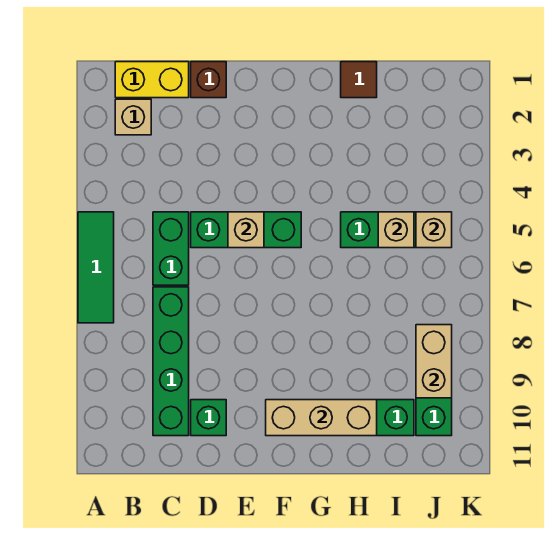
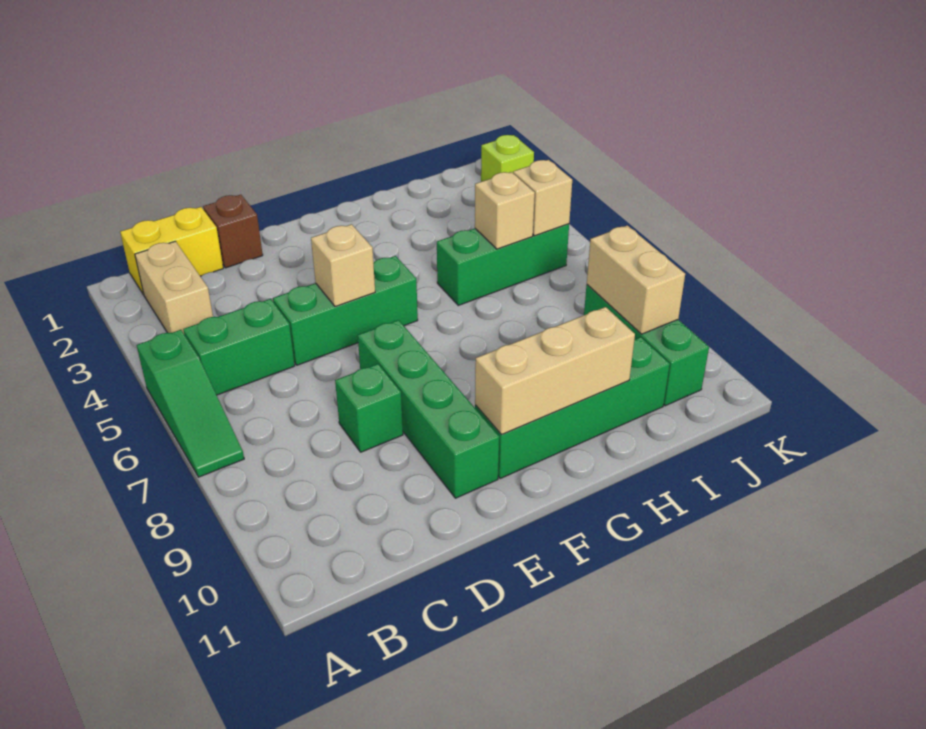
green 1x3 tile [78,212,114,323] -> green 1x3 slope [137,330,244,477]
tan 1x1 brick [115,99,151,135] -> tan 1x2 brick [135,241,213,333]
green 1x2 brick [153,212,189,285] -> green 1x2 brick turned to [183,299,295,395]
green 1x4 brick [153,287,189,436] -> green 1x4 brick moved to [358,320,499,498]
green 1x1 brick [191,400,226,436] -> green 1x1 brick moved to [335,364,403,452]
brown 1x1 tile [341,62,377,98] -> none
none -> lime 1x1 brick [481,135,534,182]

